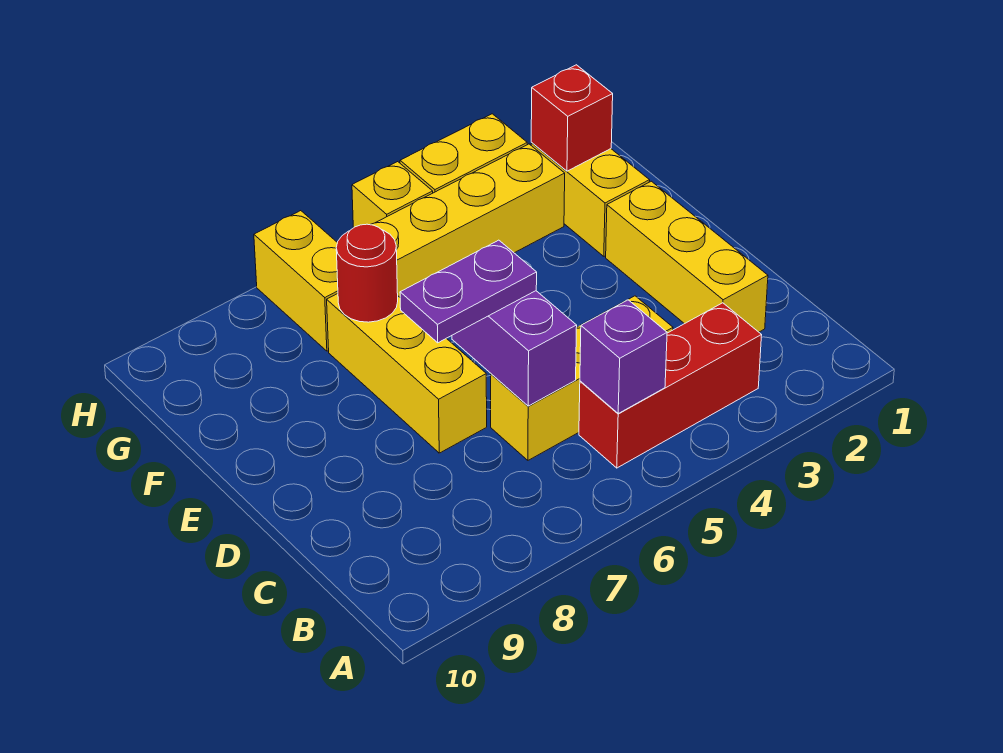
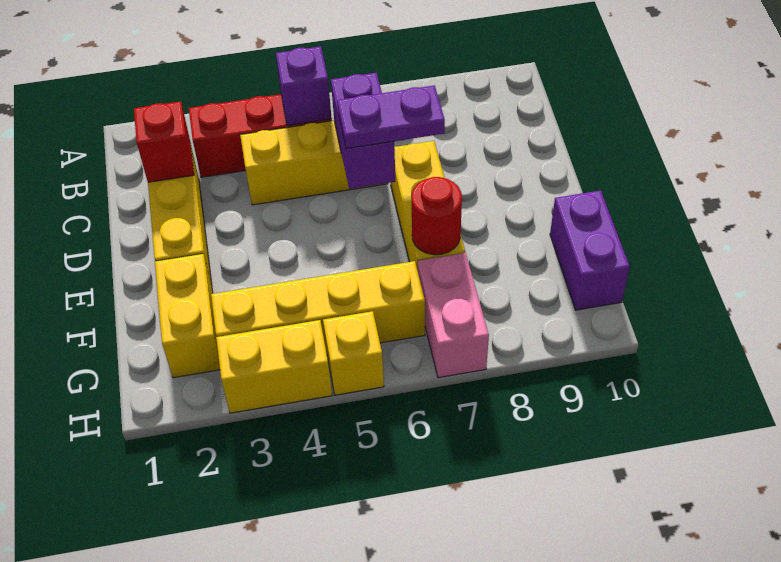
none -> purple 1x2 brick [550,191,630,310]
red 1x1 brick [531,65,613,171] -> red 1x1 brick moved to [134,101,194,182]
yellow 1x2 brick [254,211,338,351] -> pink 1x2 brick [418,253,489,378]

